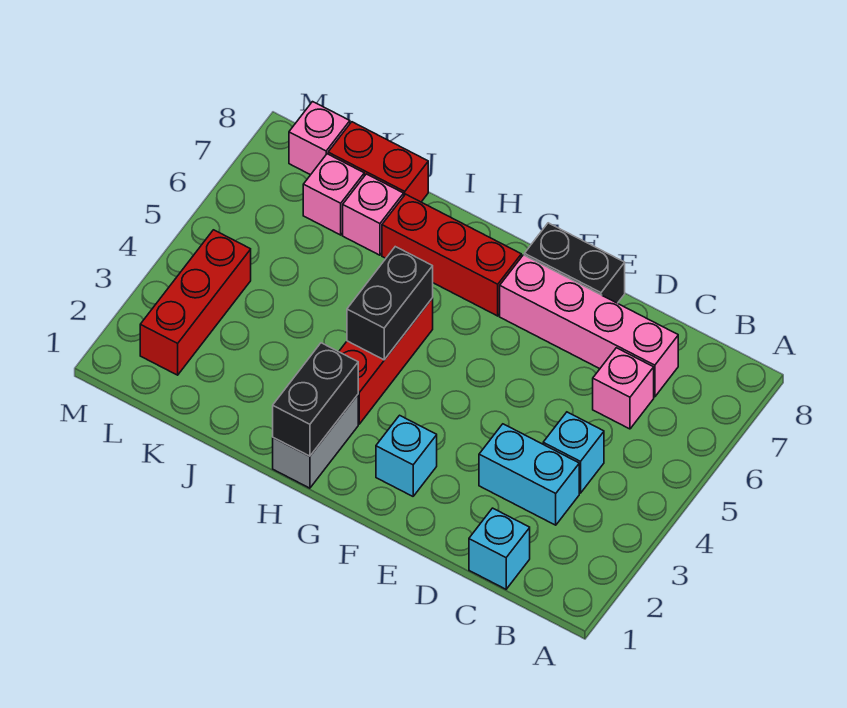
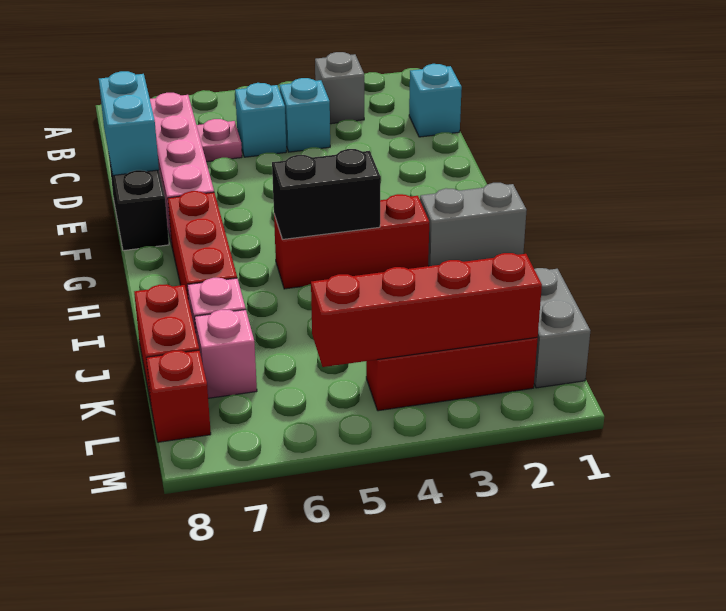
none -> grey 1x1 brick [315,52,364,124]
cyan 1x2 brick [479,424,579,525] -> cyan 1x2 brick moved to [99,71,159,175]
pink 1x1 brick [593,348,654,429] -> pink 1x1 plate [197,119,242,162]
cyan 1x1 brick [376,415,437,496] -> cyan 1x1 brick moved to [235,83,286,157]
black 1x2 brick [273,343,358,456] -> none
none -> grey 1x2 brick [534,268,590,388]
none -> red 1x4 brick [311,253,542,367]
pink 1x1 brick [289,102,350,175] -> red 1x1 brick [146,350,211,442]

